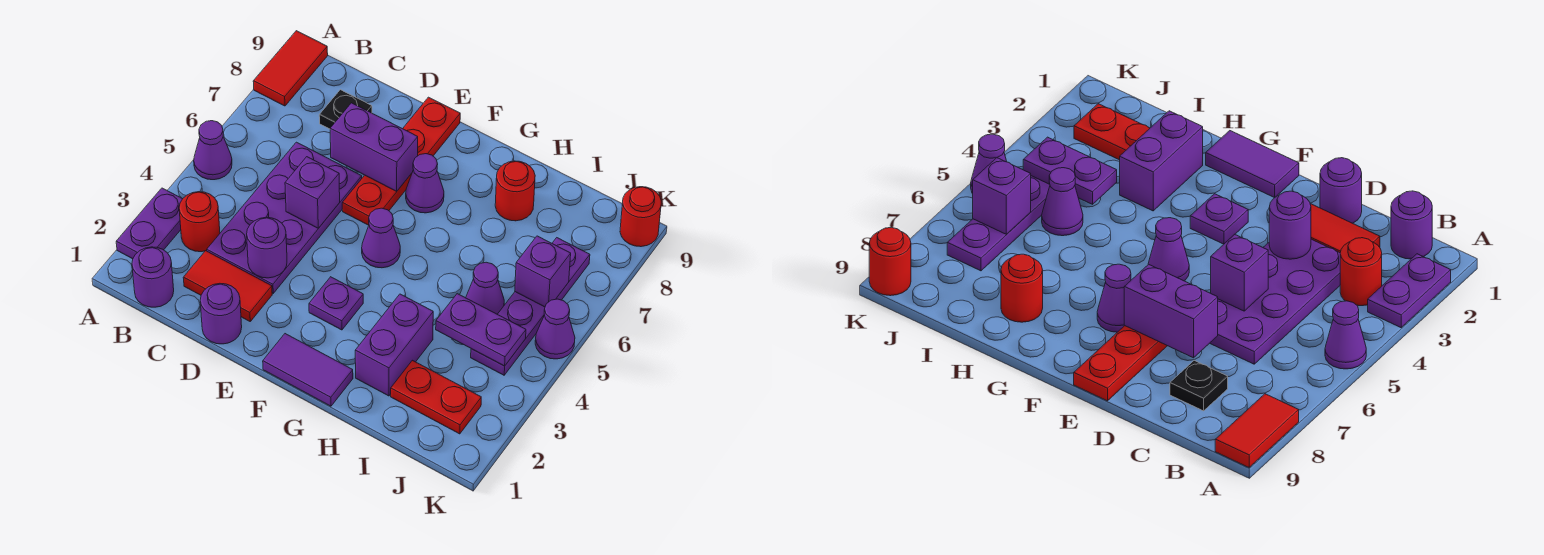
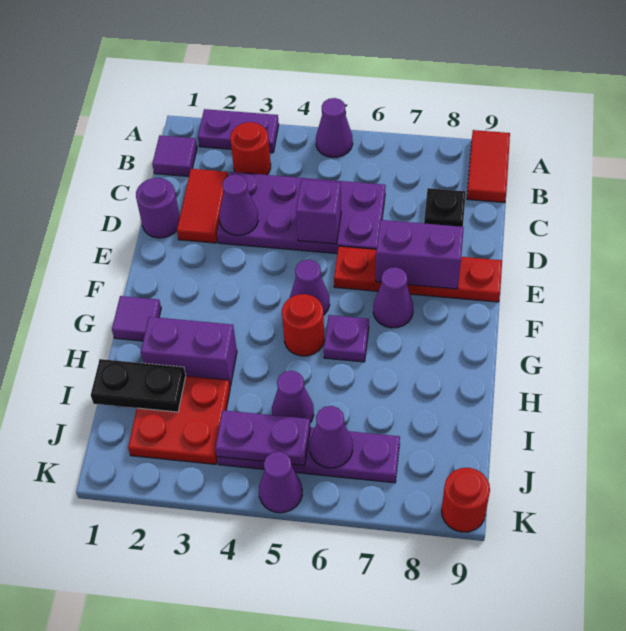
red 1x2 tile [253,31,328,106] -> red 1x2 tile turned to [467,130,510,203]
purple 1x1 round brick [132,247,174,307] -> purple 1x1 tile [152,135,197,176]
purple 1x1 round brick [247,217,287,278] -> purple 1x1 cone [219,175,258,235]
purple 1x2 brick [330,103,418,191] -> purple 1x2 brick turned to [376,220,464,289]
purple 1x2 tile [263,334,353,406] -> purple 1x1 tile [112,296,161,341]
purple 1x1 plate [309,277,363,330] -> purple 1x1 plate moved to [324,315,369,362]
red 1x1 round brick [495,161,535,221] -> red 1x1 round brick moved to [282,294,324,356]
none -> black 1x2 plate [91,359,186,412]
red 1x2 plate [391,360,481,434] -> red 2x2 plate [128,376,230,464]
purple 1x2 plate [436,294,526,366] -> purple 1x2 plate turned to [215,410,310,466]
purple 1x1 brick [515,236,571,307] -> purple 1x1 cone [310,406,353,468]

